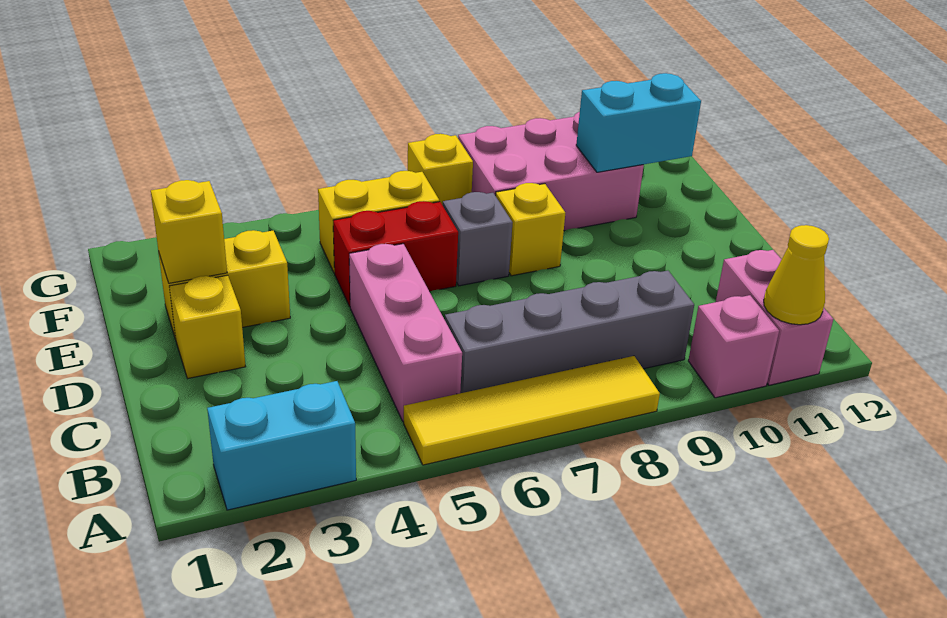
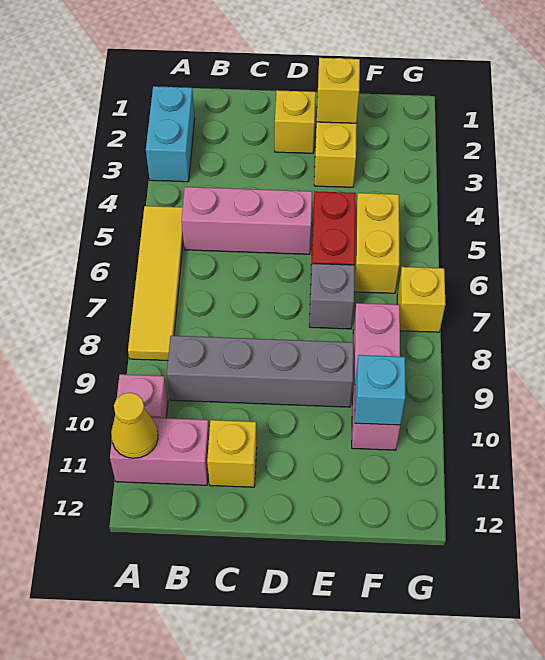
grey 1x4 brick [445,271,694,393] -> grey 1x4 brick turned to [167,336,353,407]
yellow 1x1 brick [495,183,565,276] -> yellow 1x1 brick moved to [207,420,257,487]
pink 2x3 brick [458,112,644,231] -> pink 1x3 brick [352,303,400,450]
cyan 1x2 brick [576,73,701,172] -> cyan 1x1 brick [355,355,405,425]

